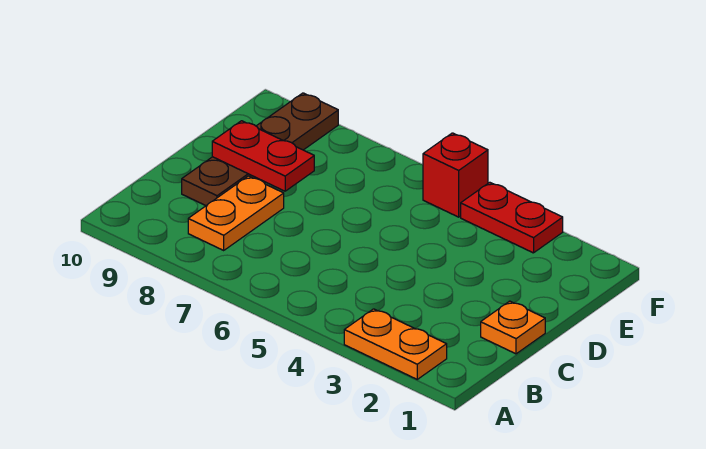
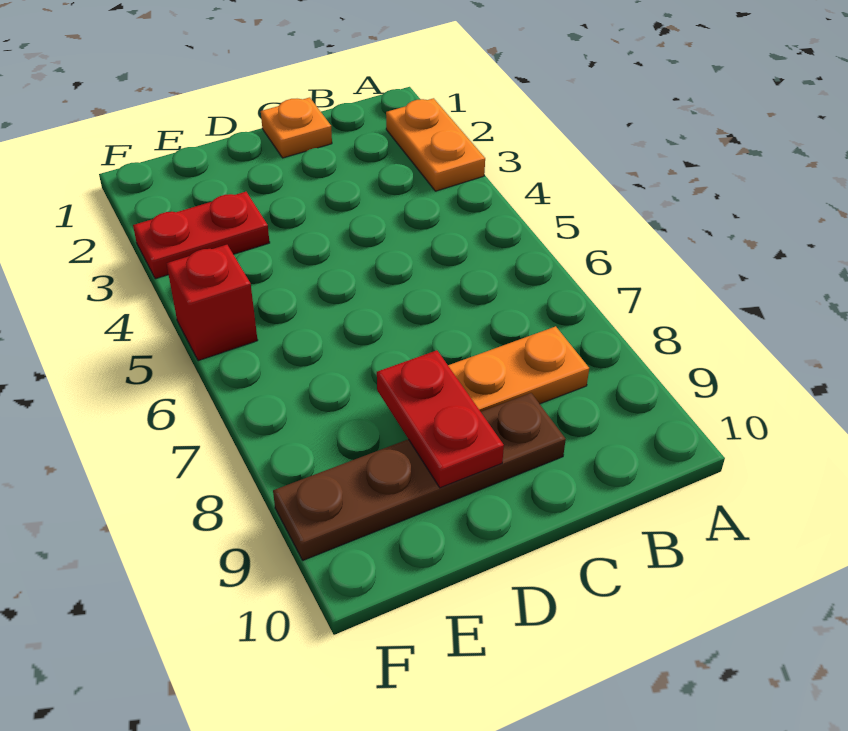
red 1x2 plate [461,182,563,253] -> red 1x2 plate turned to [133,192,270,279]

